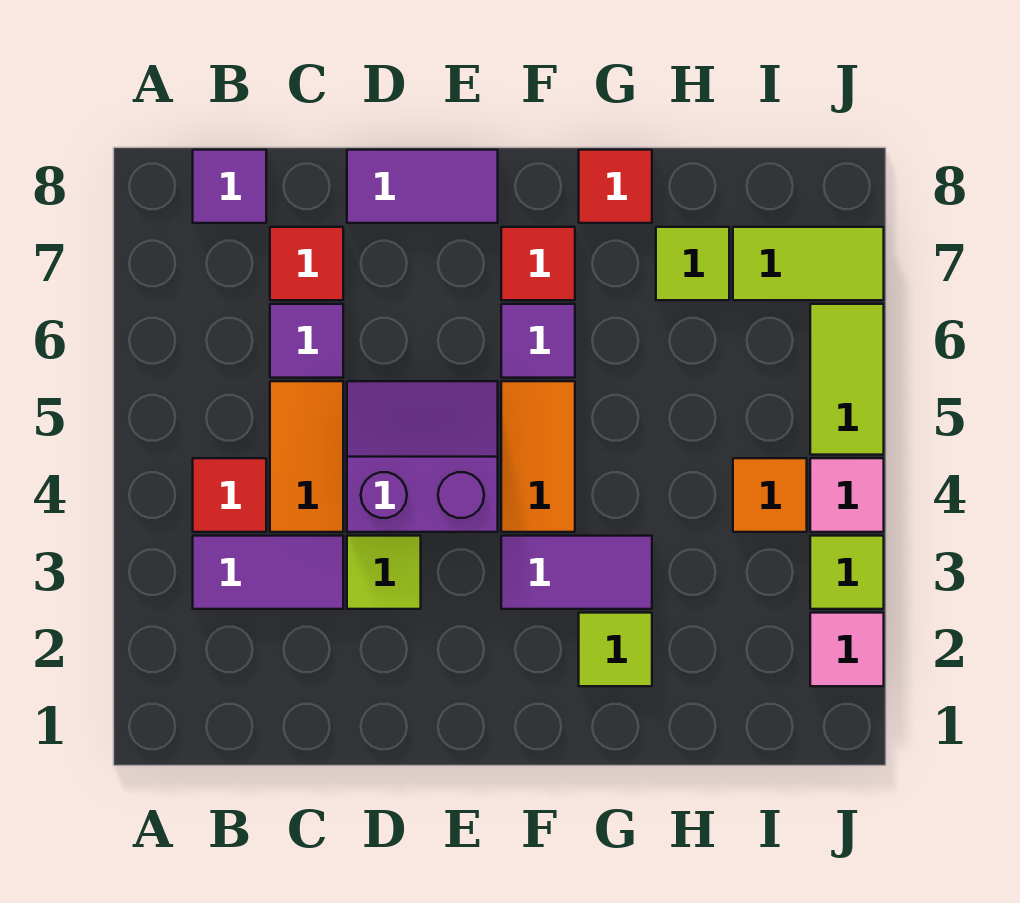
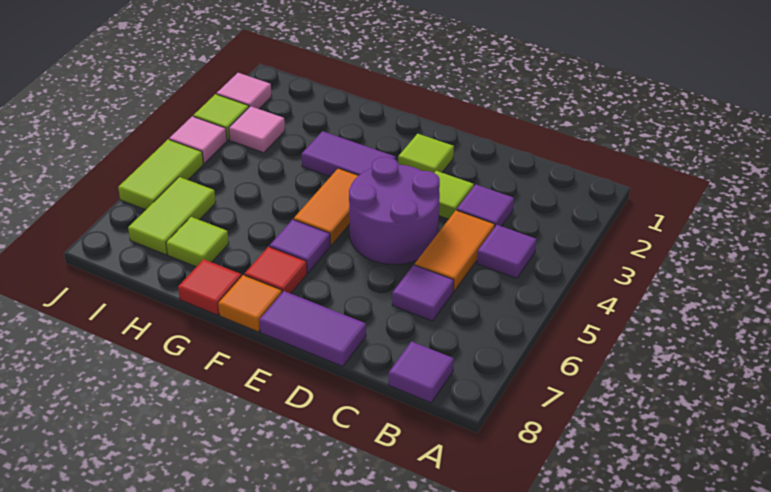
purple 1x2 tile [193,536,343,609] -> purple 1x1 tile [457,185,514,226]
red 1x1 tile [193,458,266,532] -> purple 1x1 tile [477,225,537,278]
red 1x1 tile [270,227,343,300] -> none
purple 2x2 slope [347,381,498,532] -> purple 2x2 round brick [349,157,440,265]
lime 1x1 tile [579,613,652,686] -> lime 1x1 tile moved to [398,134,454,173]
none -> pink 1x1 tile [229,106,285,153]
orange 1x1 tile [733,458,807,532] -> orange 1x1 tile moved to [218,275,282,332]
lime 1x2 tile [733,227,884,300] -> lime 1x2 tile turned to [128,177,216,255]

